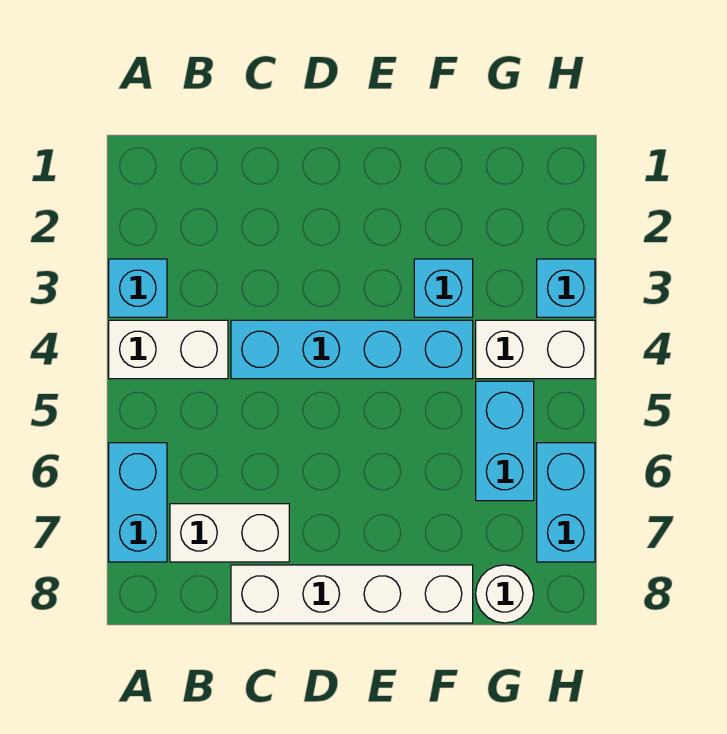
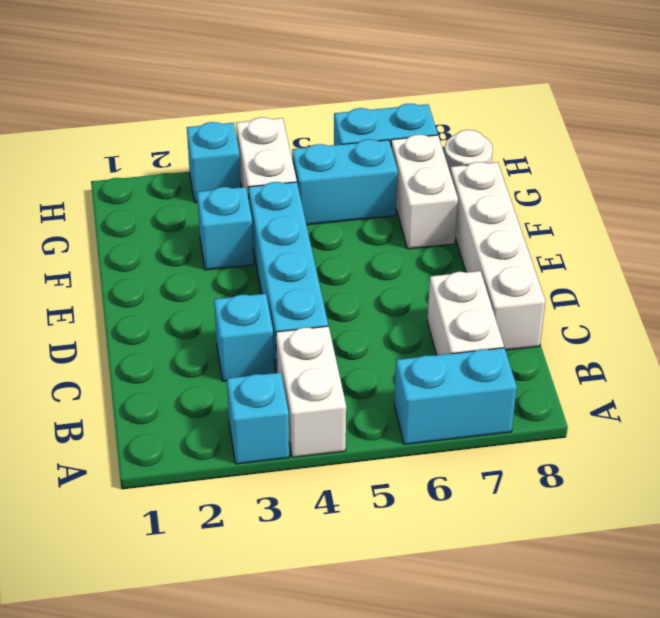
none -> cyan 1x1 brick [214,294,274,381]
none -> white 1x2 brick [391,135,458,249]

